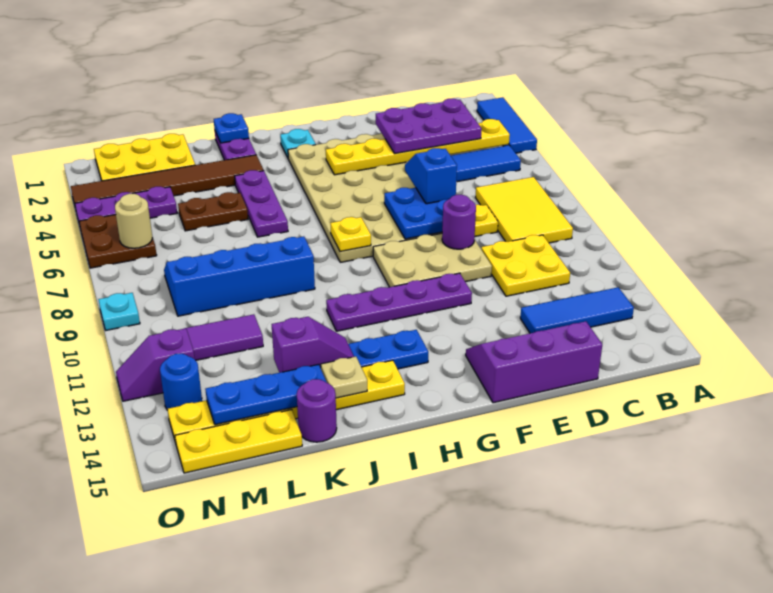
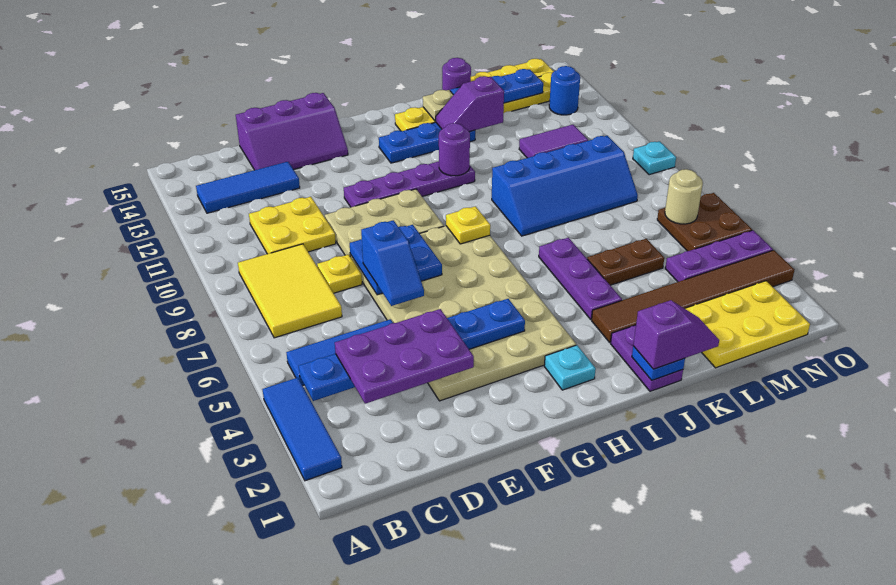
yellow 1x6 plate [326,119,510,175] -> blue 1x6 plate [299,299,525,401]
purple 1x1 round brick [442,195,476,249] -> purple 1x1 round brick moved to [439,123,470,176]
purple 1x2 slope [116,328,195,401] -> purple 1x2 slope moved to [633,300,719,369]

